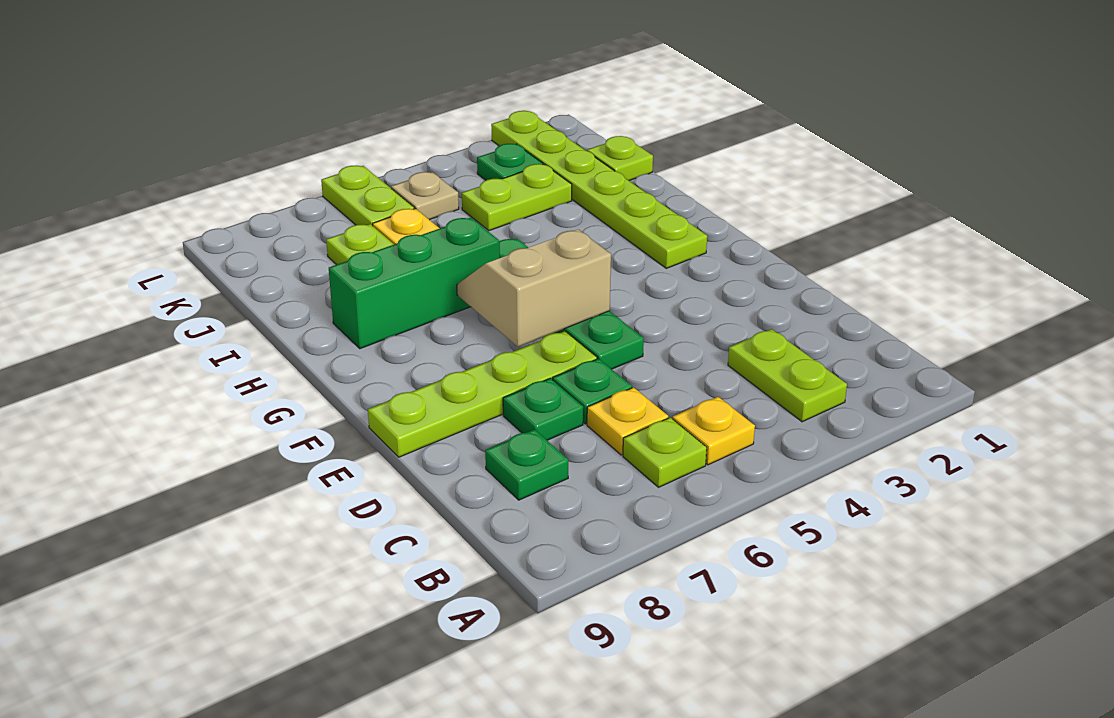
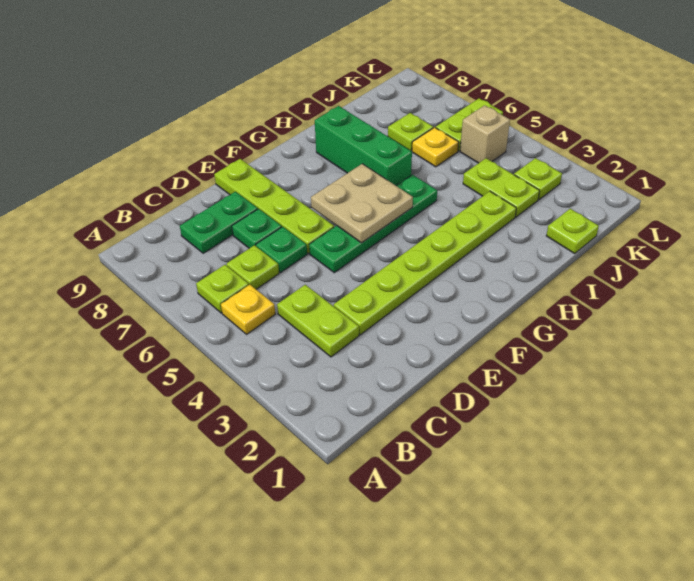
lime 1x2 plate [728,329,847,422] -> lime 1x2 plate turned to [277,285,359,357]
yellow 1x1 plate [587,387,668,455] -> lime 1x1 plate [227,245,279,289]
green 1x1 plate [485,429,568,500] -> green 1x2 plate [180,192,258,253]
tan 2x2 slope [457,230,611,347] -> tan 2x2 plate [311,164,413,243]
lime 1x6 plate [491,111,707,268] -> lime 1x6 plate moved to [334,191,516,335]
green 1x1 plate [477,144,543,180] -> lime 1x1 plate [514,158,562,200]
tan 1x1 plate [391,172,459,220] -> tan 1x1 brick [460,105,510,163]

